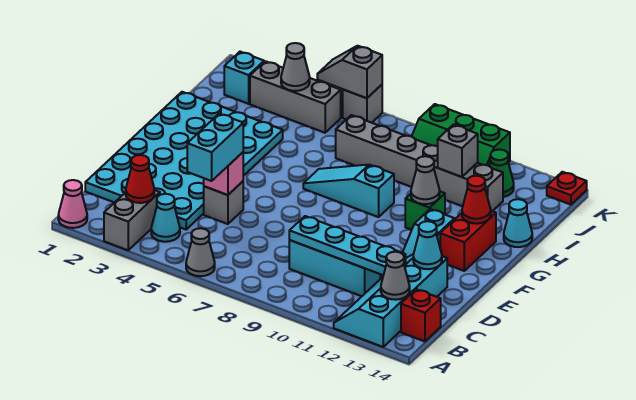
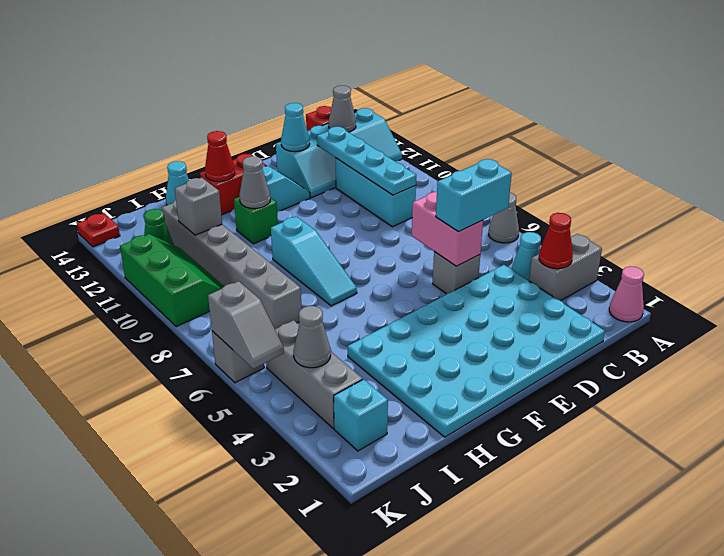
pink 1x1 brick [204,152,243,195] -> pink 1x2 brick [412,192,483,266]

